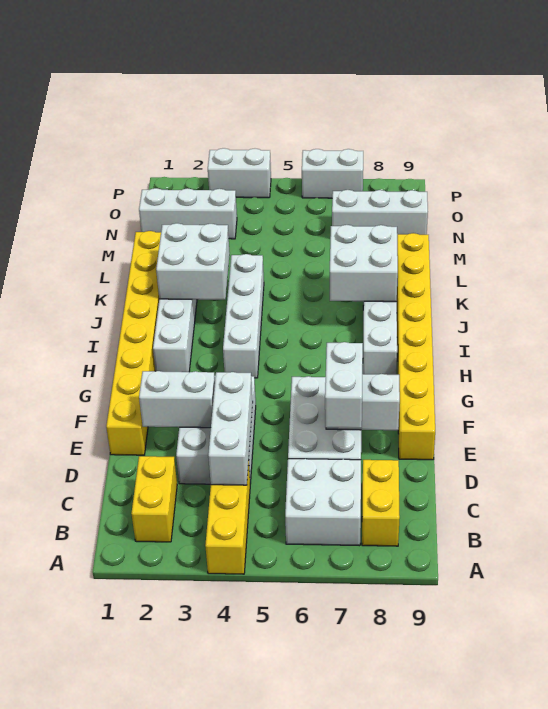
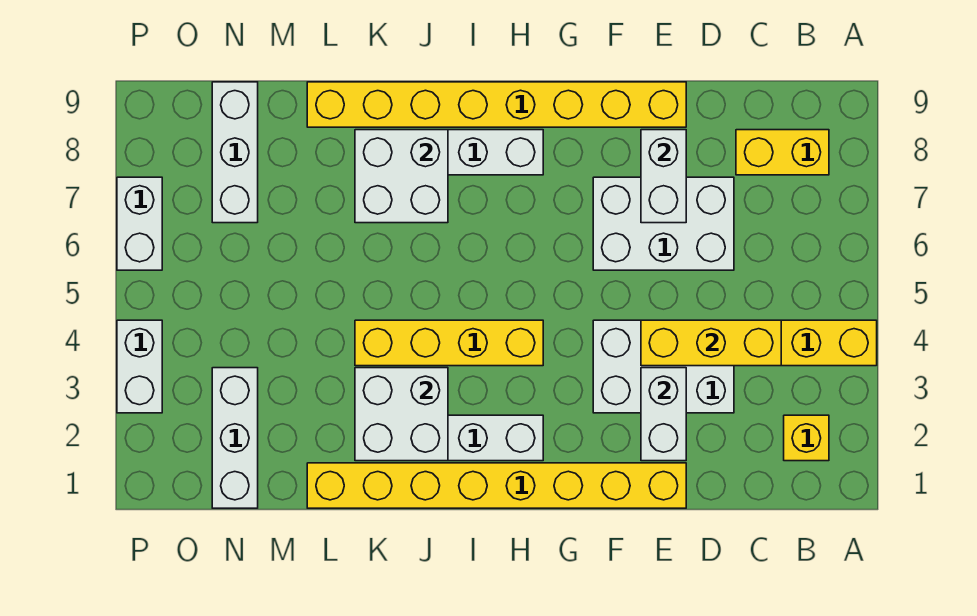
yellow 1x2 brick [131,456,177,542] -> yellow 1x1 brick [784,415,829,461]
white 2x2 brick [285,459,361,546] -> none
white 1x3 brick [208,372,253,485] -> yellow 1x3 brick [641,320,781,366]
white 1x2 brick [325,342,363,428] -> none
white 1x4 brick [223,254,264,378] -> yellow 1x4 brick [355,320,543,366]

